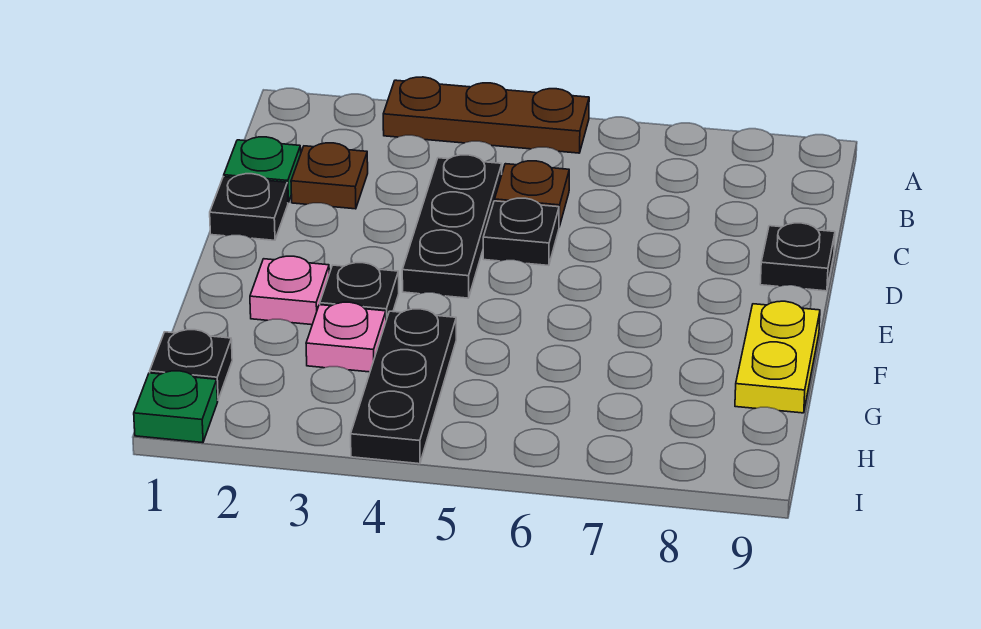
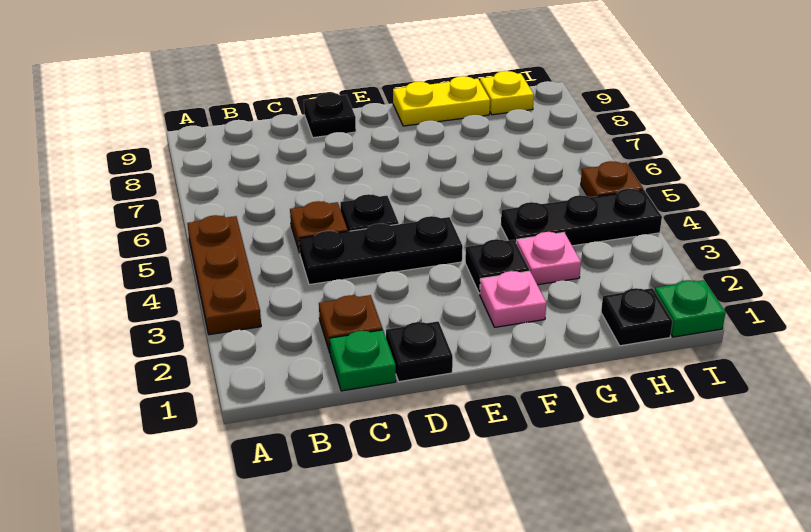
none -> yellow 1x1 plate [480,71,534,115]
none -> brown 1x1 plate [581,161,643,197]

